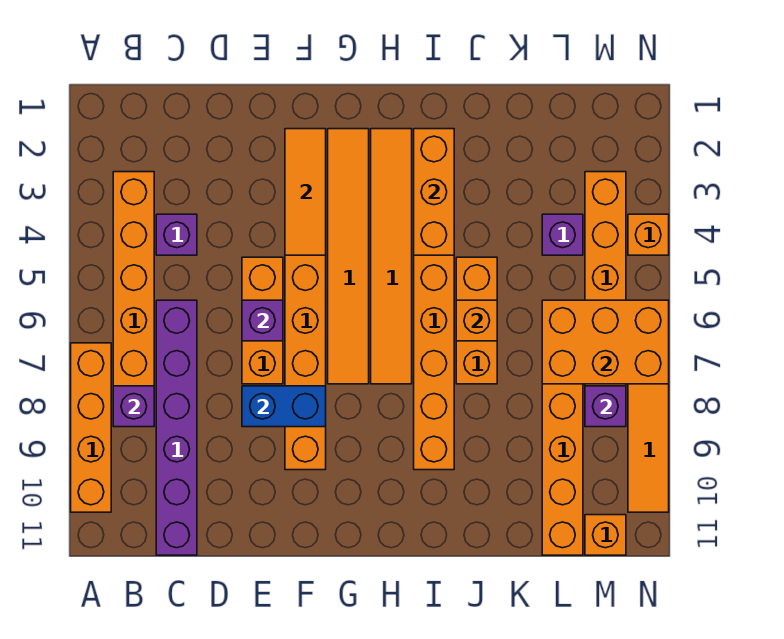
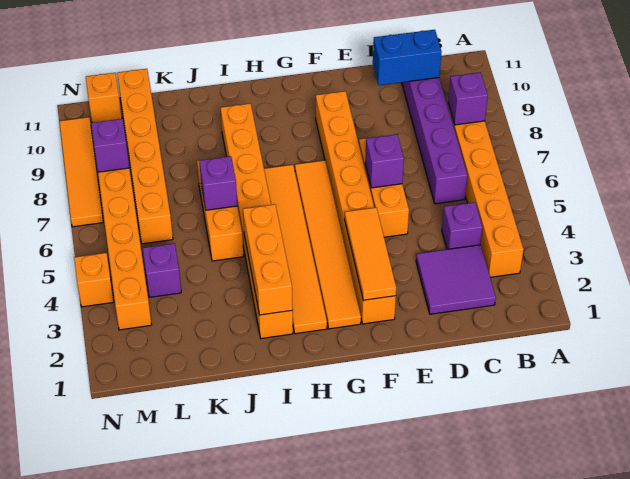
orange 1x4 brick [71,343,111,512] -> none
none -> purple 2x2 tile [416,245,496,314]
blue 1x2 brick [242,386,326,427] -> blue 1x2 brick moved to [373,30,442,85]
orange 1x1 brick [456,300,497,341] -> purple 1x1 brick [199,156,237,210]
orange 2x3 brick [542,300,669,384] -> none

